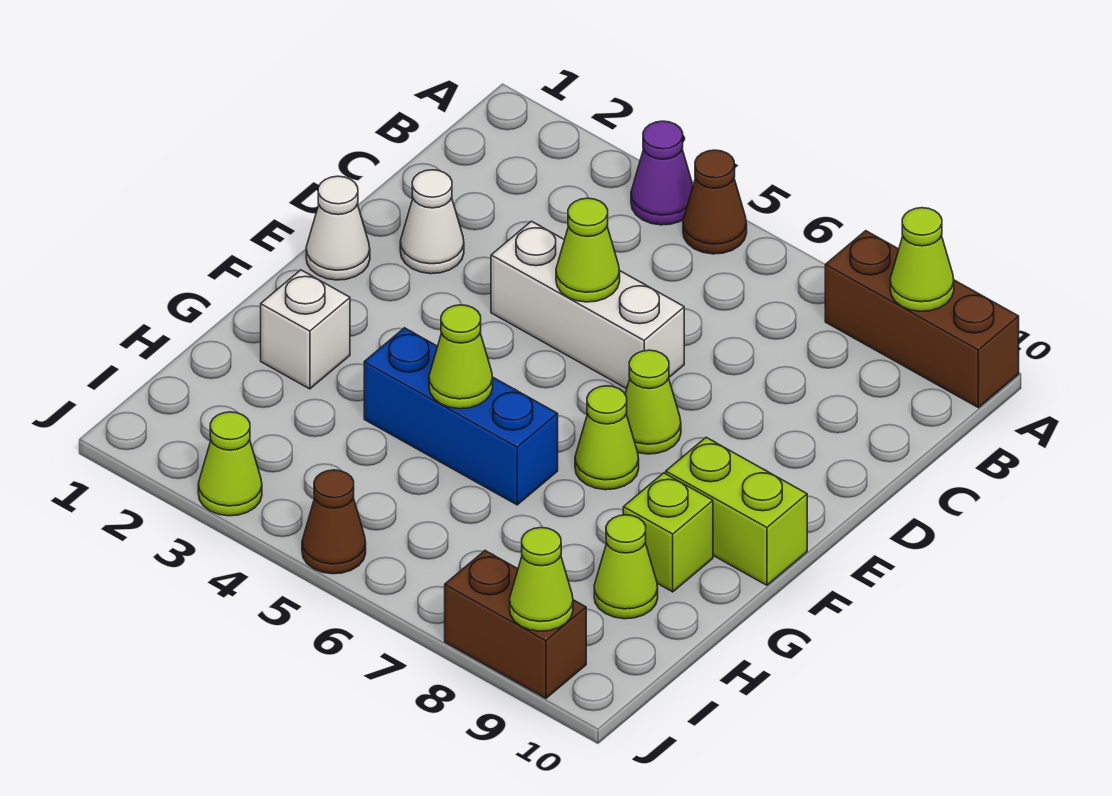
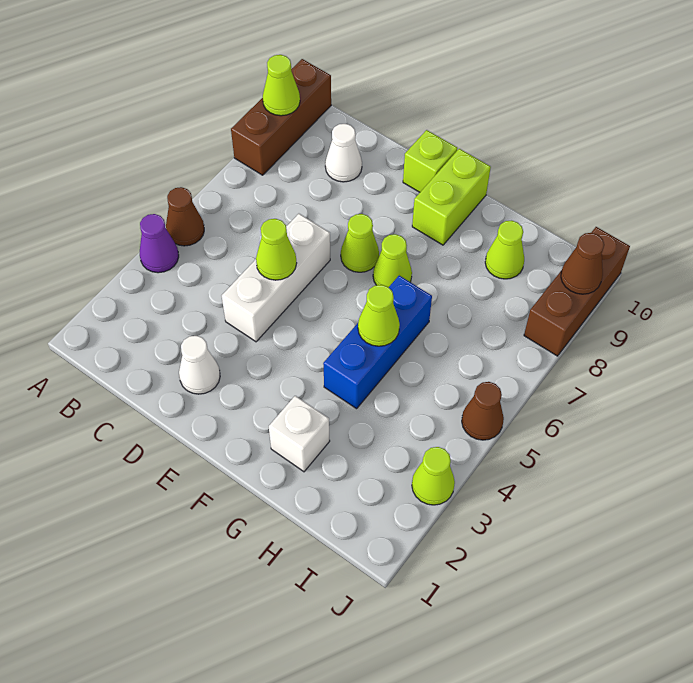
white 1x1 cone [306,176,370,280] -> white 1x1 cone moved to [325,124,362,182]
lime 1x1 brick [623,473,713,592] -> lime 1x1 brick moved to [403,130,457,192]
brown 1x2 brick [445,551,586,698] -> brown 1x3 brick [524,227,630,356]
lime 1x1 cone [510,528,573,631] -> brown 1x1 cone [561,233,604,294]

